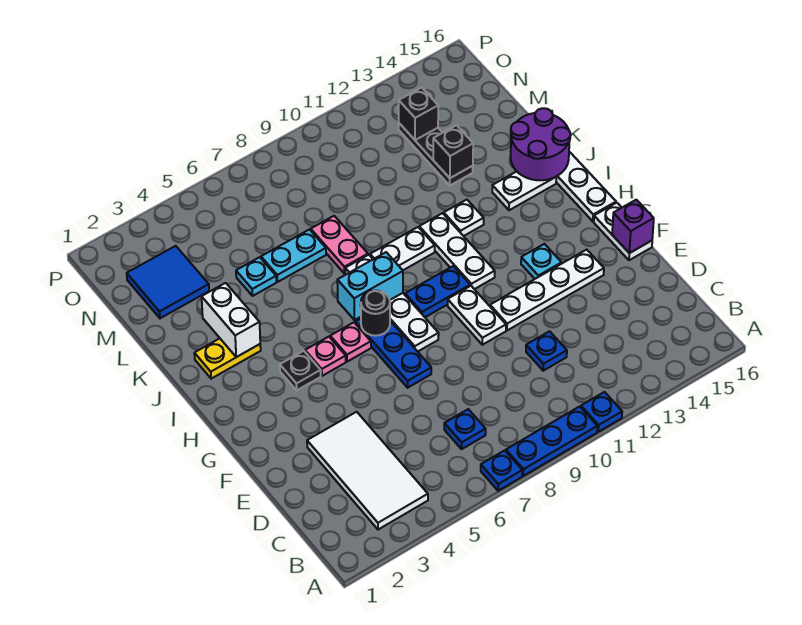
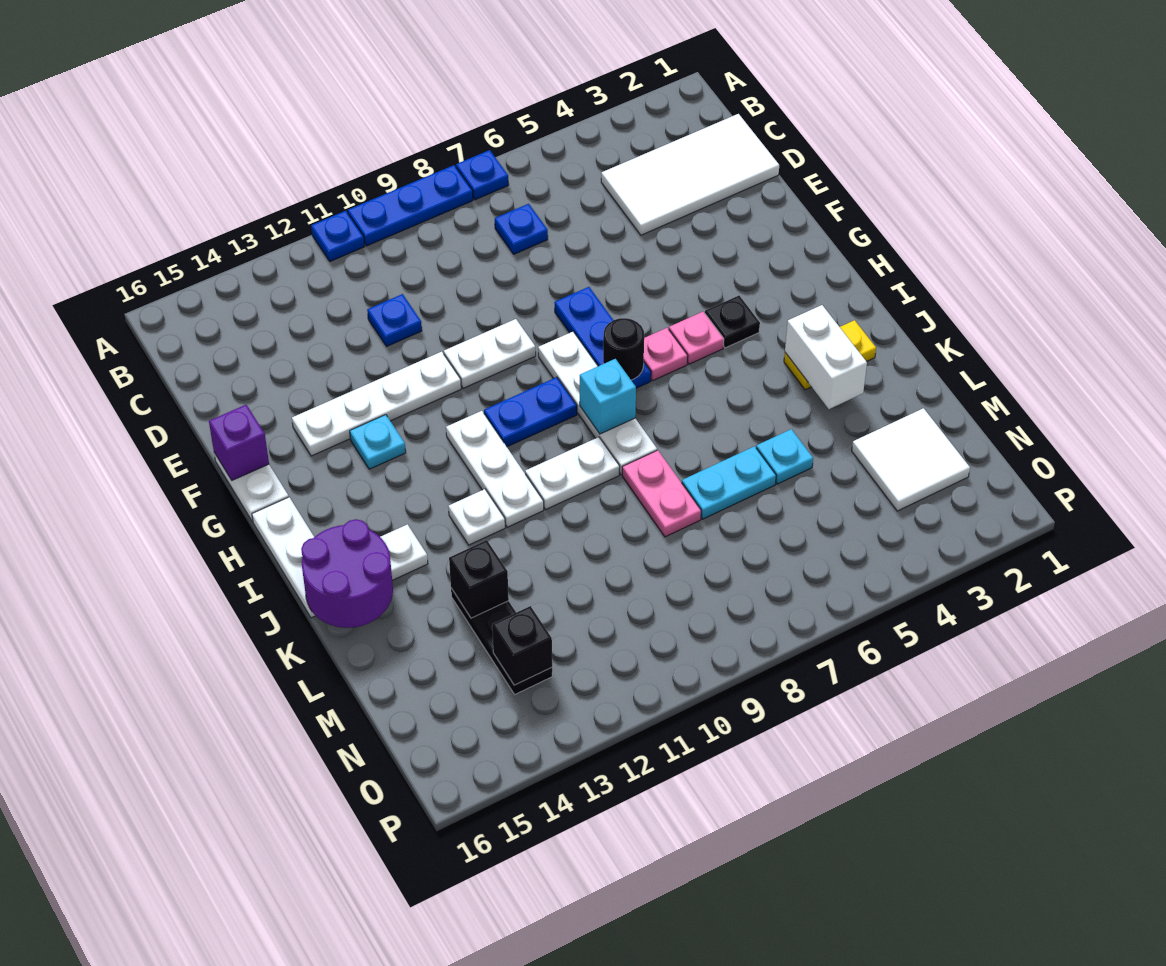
white 2x4 tile [307,412,428,530] -> white 2x4 tile turned to [601,114,779,235]
white 1x2 plate [447,286,506,345] -> white 1x2 plate turned to [444,319,536,388]
cyan 1x2 brick [337,252,403,320] -> cyan 1x1 brick [580,359,636,434]
blue 2x2 tile [127,246,209,318] -> white 2x2 tile [852,408,970,511]

